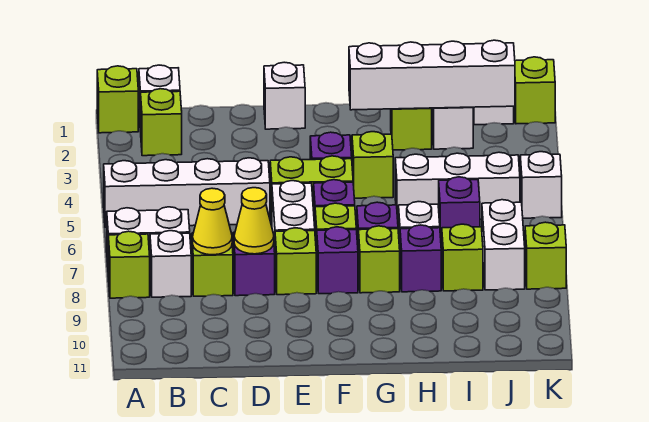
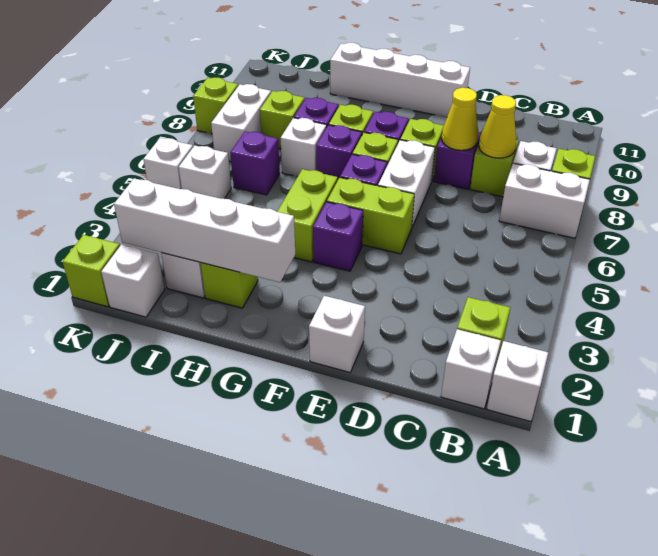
lime 1x1 brick [97,66,138,133] -> white 1x1 brick [487,341,548,422]
white 1x4 brick [104,158,270,227] -> white 1x4 brick moved to [330,43,470,117]
lime 1x1 brick [352,132,393,198] -> lime 1x2 brick [277,169,338,262]
white 1x3 brick [395,152,520,221] -> white 1x1 brick [179,145,231,199]

